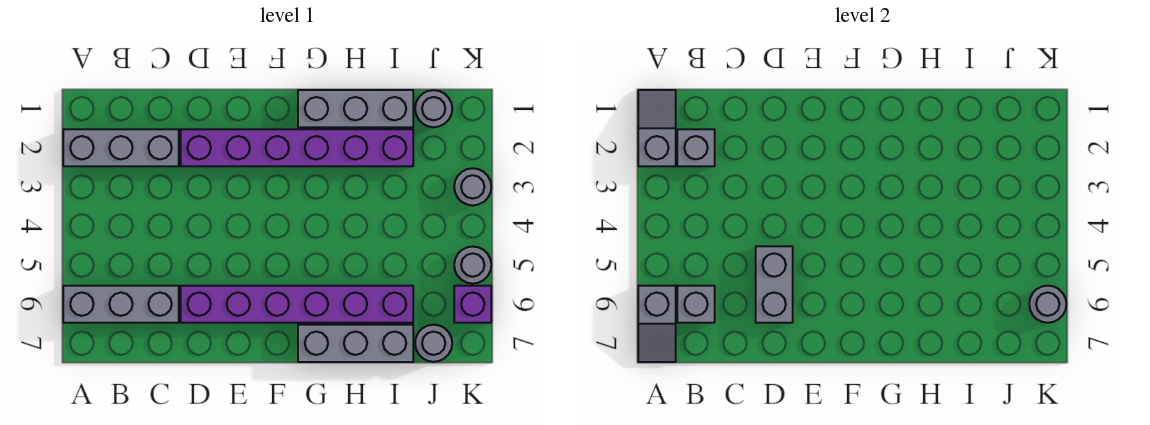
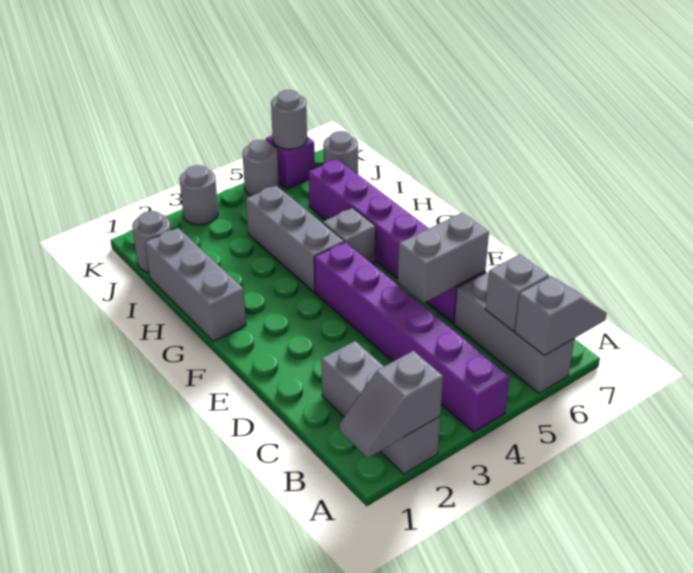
grey 1x1 brick [677,129,715,166] -> grey 1x1 brick moved to [323,208,376,264]
purple 1x6 brick [181,129,413,166] -> purple 1x6 brick moved to [314,242,510,432]
grey 1x3 brick [298,325,413,362] -> grey 1x3 brick moved to [246,186,344,292]

